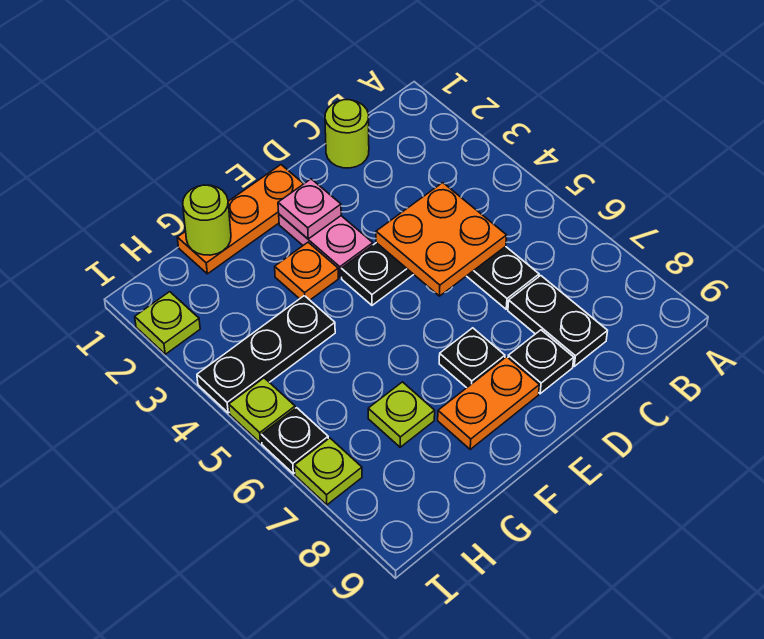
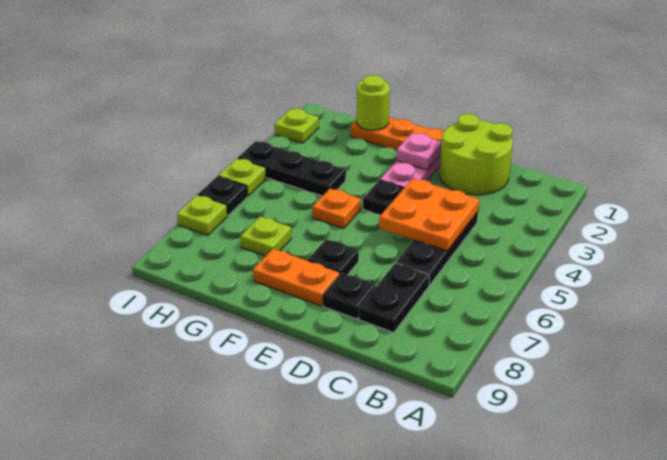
lime 1x1 round brick [325,100,369,168] -> lime 2x2 round brick [440,114,513,195]
orange 1x1 plate [275,242,338,300] -> orange 1x1 plate moved to [313,189,361,228]

